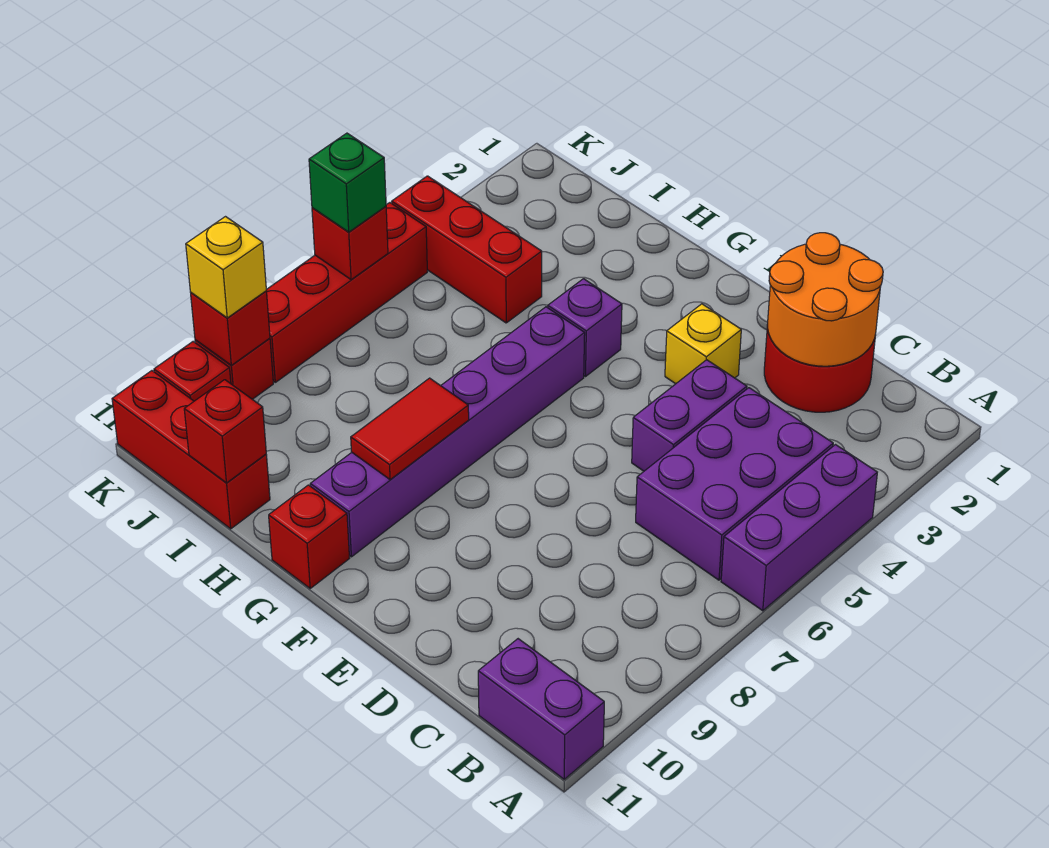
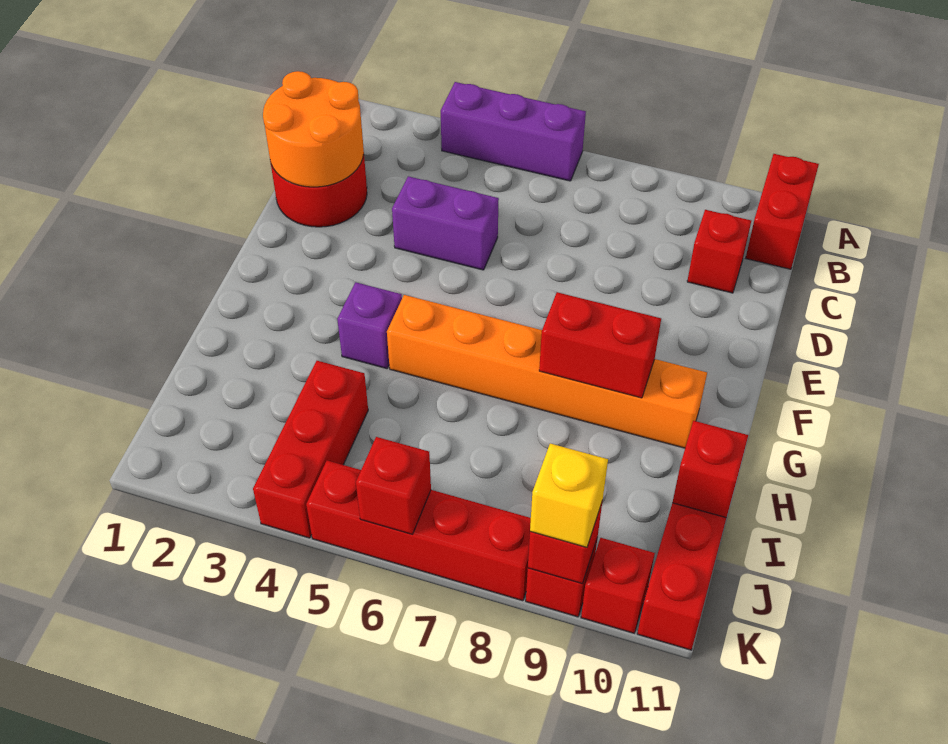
purple 1x2 brick [478,639,604,779] -> red 1x2 brick [746,154,819,269]
purple 2x3 brick [636,388,833,580] -> none
yellow 1x1 brick [665,304,741,384] -> none
purple 1x6 brick [310,307,585,557] -> orange 1x6 brick [387,295,707,448]
red 1x2 tile [351,378,469,480] -> red 1x2 brick [539,292,661,398]
red 1x1 brick [269,485,350,588] -> red 1x1 brick moved to [687,210,751,293]
green 1x1 brick [309,133,386,232] -> none

